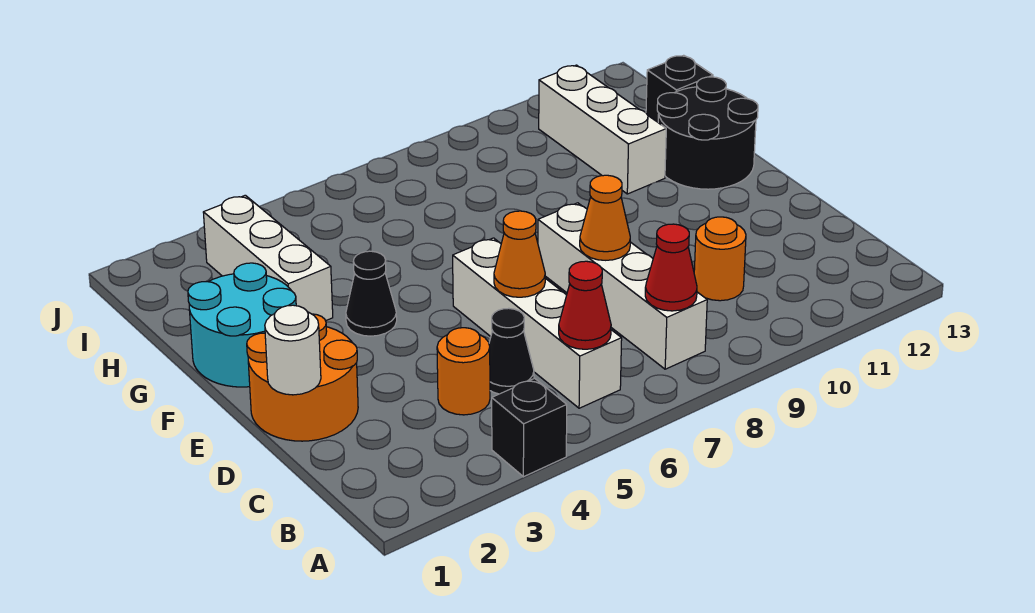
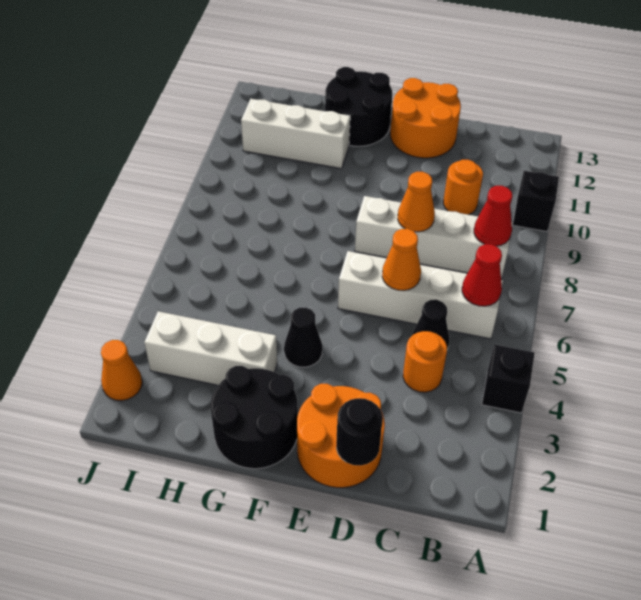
white 1x1 round brick [265,305,321,395] -> black 1x1 round brick [336,398,383,465]
none -> orange 2x2 round brick [390,78,461,158]
cyan 2x2 round brick [188,263,296,387] -> black 2x2 round brick [211,366,298,469]
black 1x1 brick [646,55,713,122] -> black 1x1 brick moved to [513,171,559,232]
none -> orange 1x1 cone [101,340,142,401]

